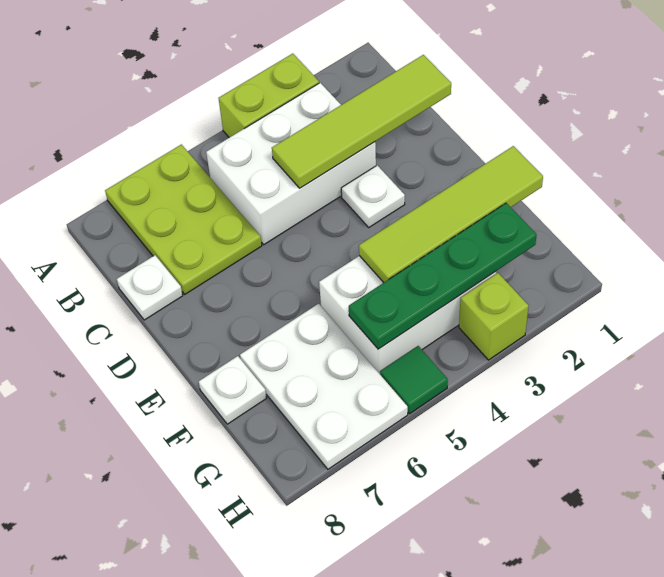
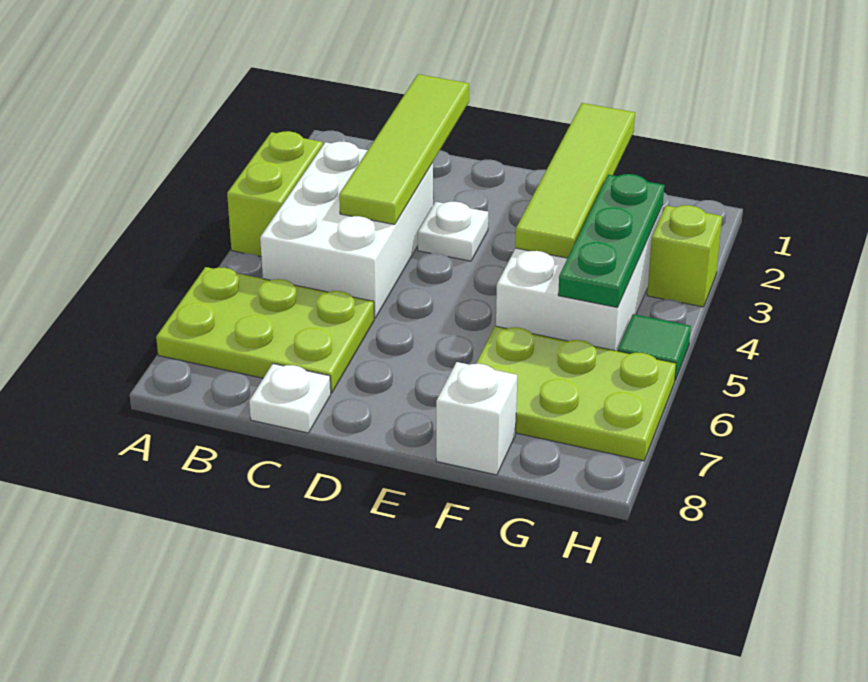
white 2x3 plate [240,304,408,469] -> lime 2x3 plate [476,326,676,461]
white 1x1 plate [199,356,266,424] -> white 1x1 brick [436,362,517,475]
green 1x4 plate [349,203,537,349] -> green 1x3 plate [558,174,664,307]

